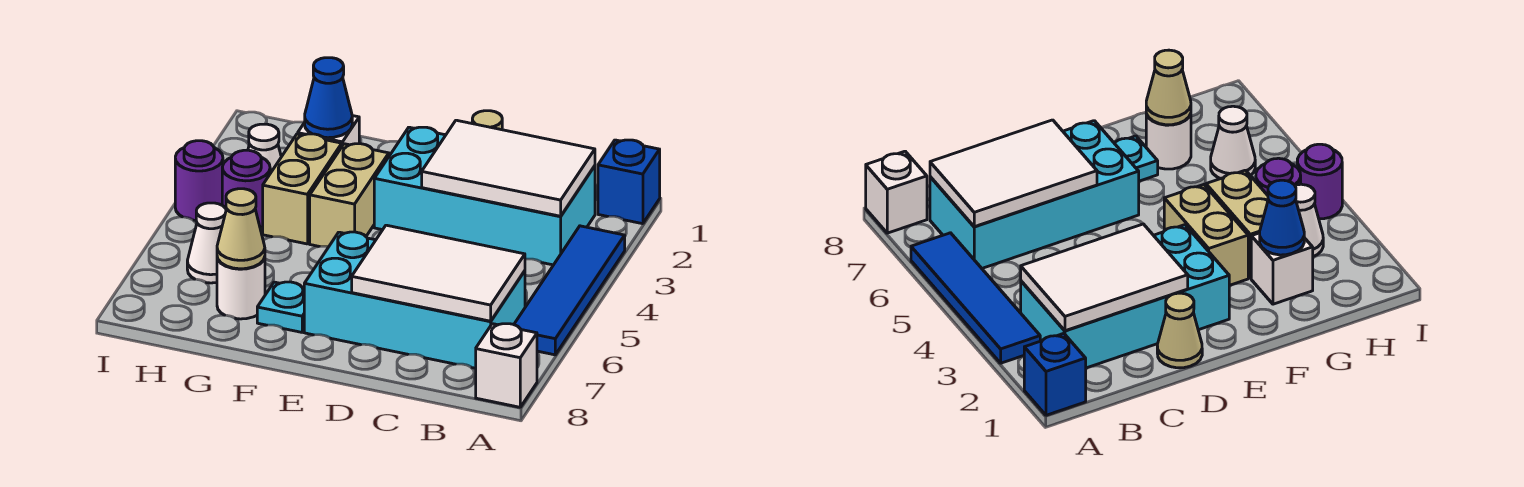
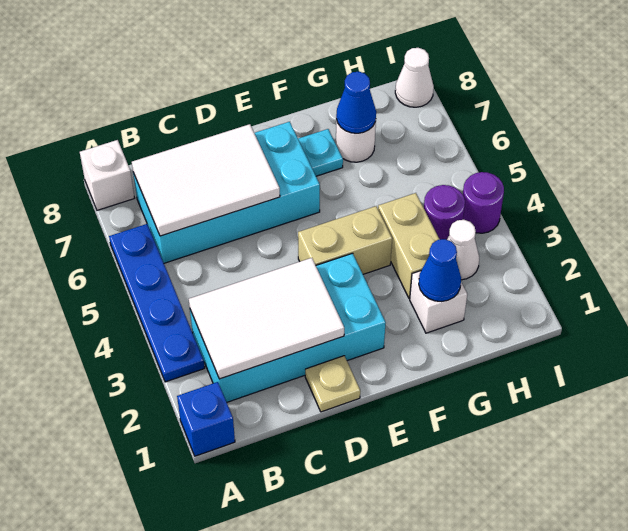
blue 1x4 tile [514,226,625,355] -> blue 1x4 plate [109,224,205,382]
tan 1x1 cone [1157,293,1202,368] -> tan 1x1 plate [305,356,360,412]
tan 1x2 brick [310,144,389,247] -> tan 1x2 brick turned to [298,206,392,274]
tan 1x1 cone [217,189,265,269] -> blue 1x1 cone [336,72,376,133]
white 1x1 cone [187,203,226,283] -> white 1x1 cone moved to [395,48,434,107]

